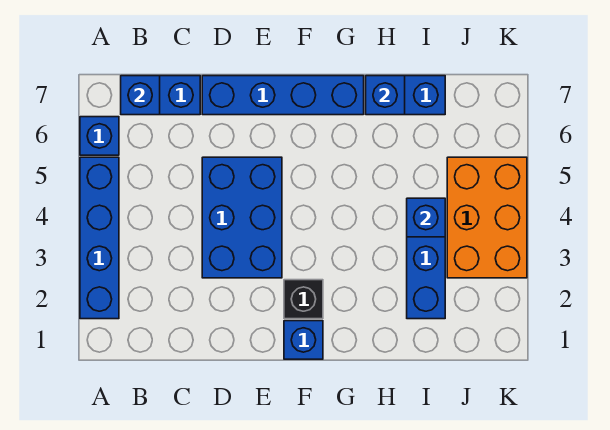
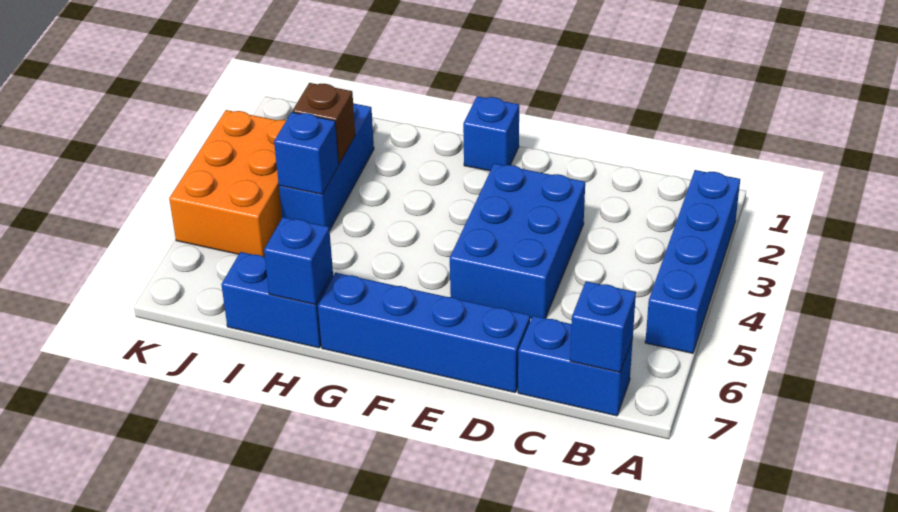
blue 1x1 brick [80,117,119,155] -> none
black 1x1 brick [284,280,323,319] -> none
none -> brown 1x1 brick [292,83,355,163]

